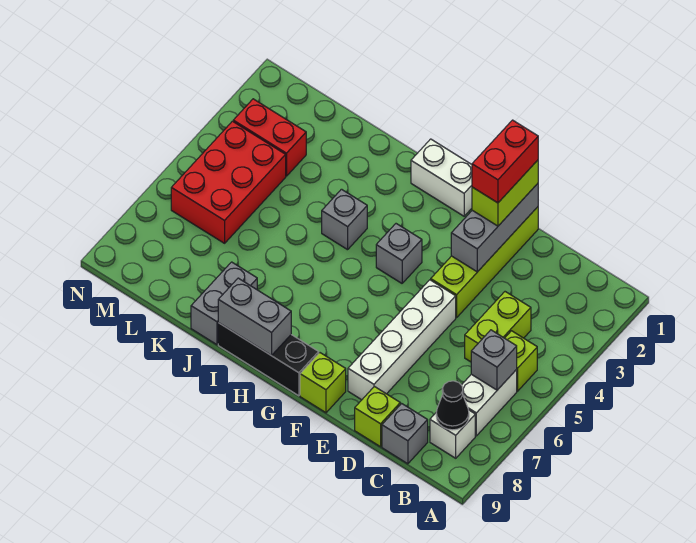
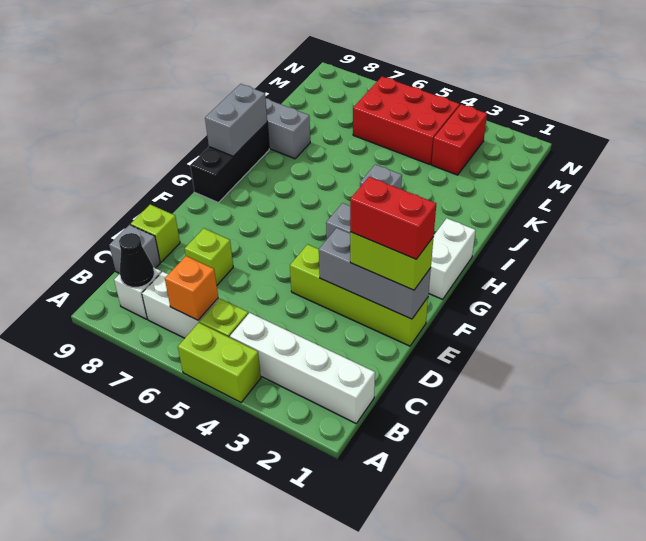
grey 1x1 brick [471,330,517,390] -> orange 1x1 brick [165,256,218,320]
lime 1x2 brick [465,292,531,362] -> lime 1x2 brick moved to [178,323,261,402]
white 1x4 brick [348,280,456,400] -> white 1x4 brick moved to [230,313,375,423]
lime 1x1 brick [300,353,346,413] -> lime 1x1 brick moved to [185,228,233,285]

